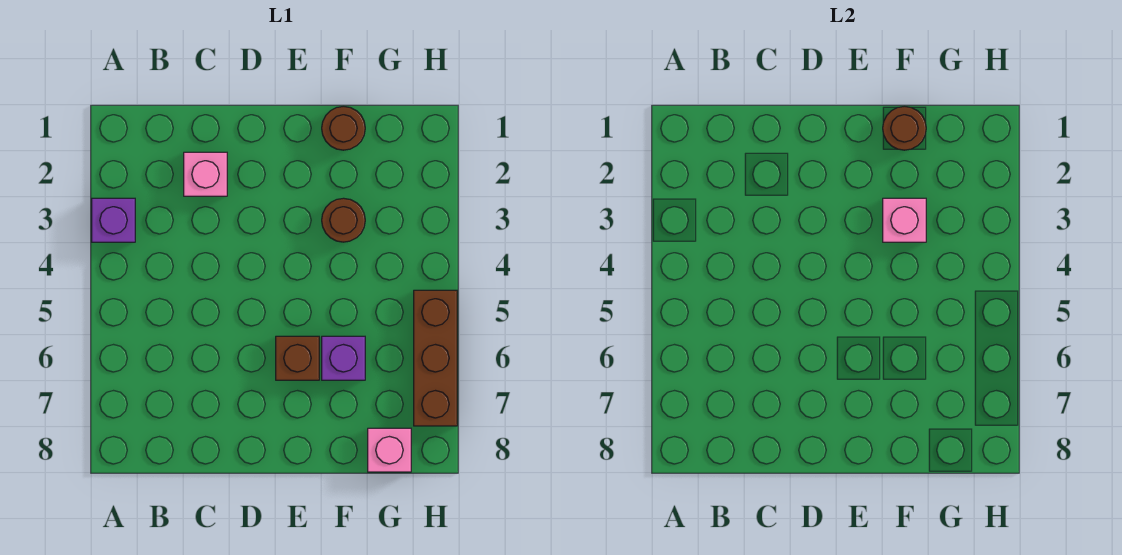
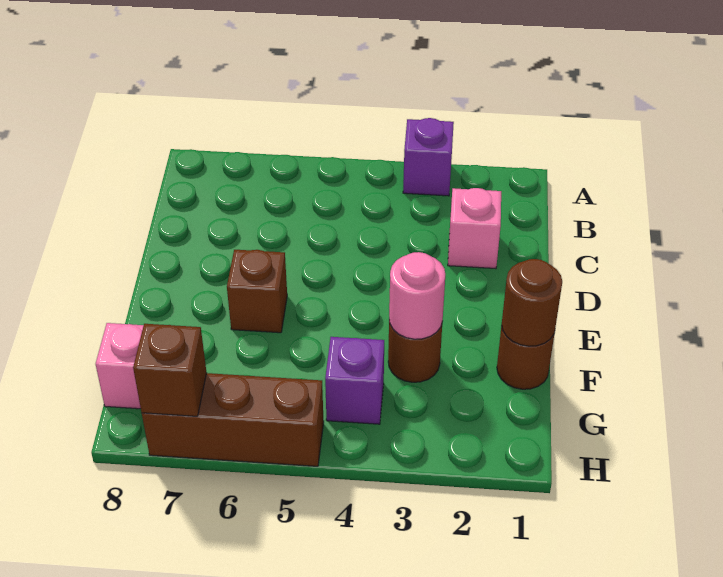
pink 1x1 brick [883,198,926,242] -> pink 1x1 round brick [389,252,445,339]
purple 1x1 brick [322,336,365,380] -> purple 1x1 brick moved to [325,337,384,424]
none -> brown 1x1 brick [133,324,207,416]

